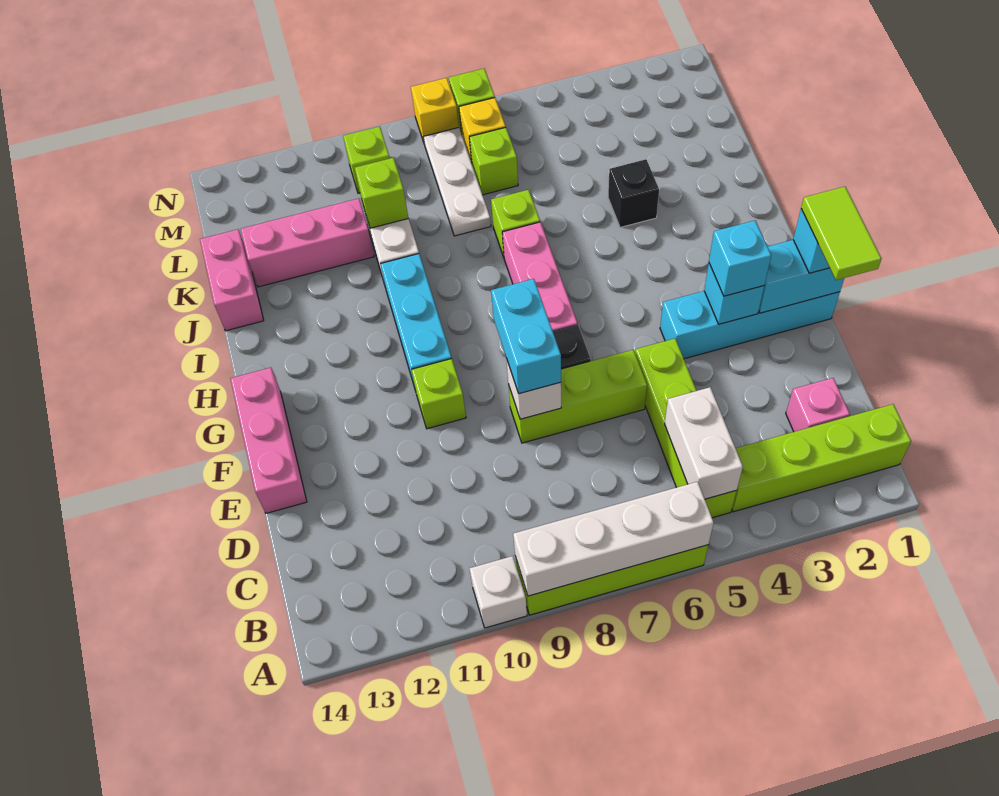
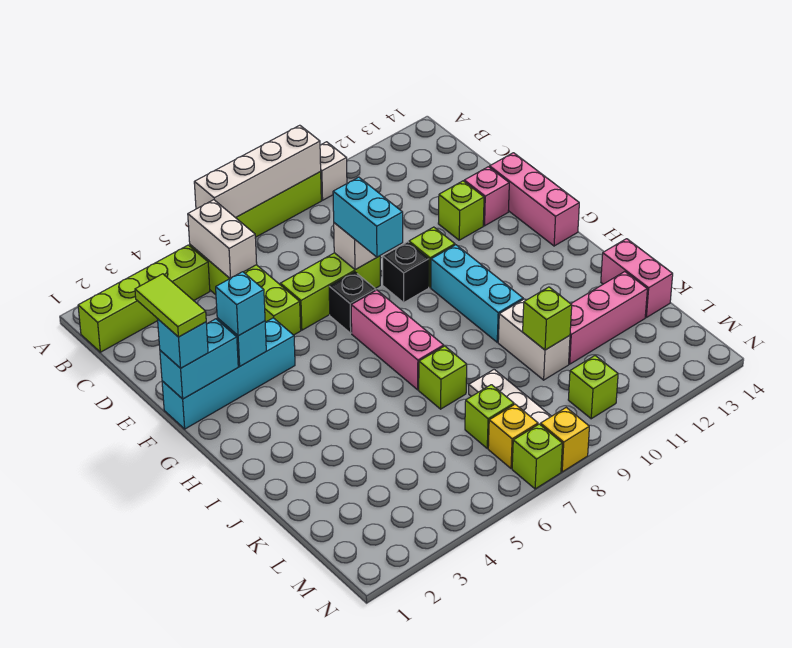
pink 1x1 brick [786,378,850,432] -> pink 1x1 brick moved to [464,167,509,226]
none -> lime 1x1 brick [438,181,484,240]
black 1x1 brick [608,159,659,227] -> black 1x1 brick moved to [383,242,429,302]

